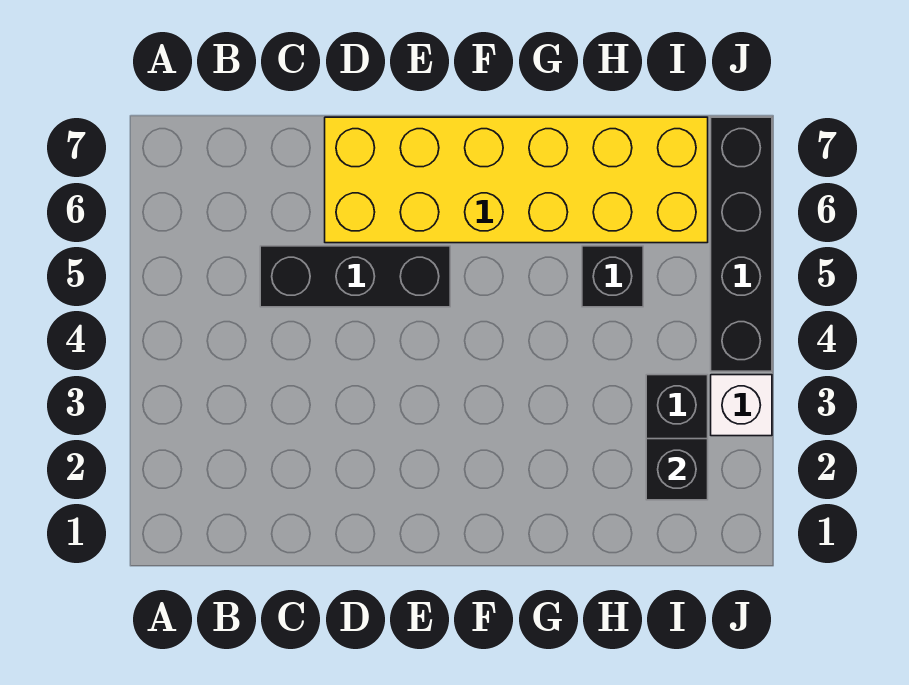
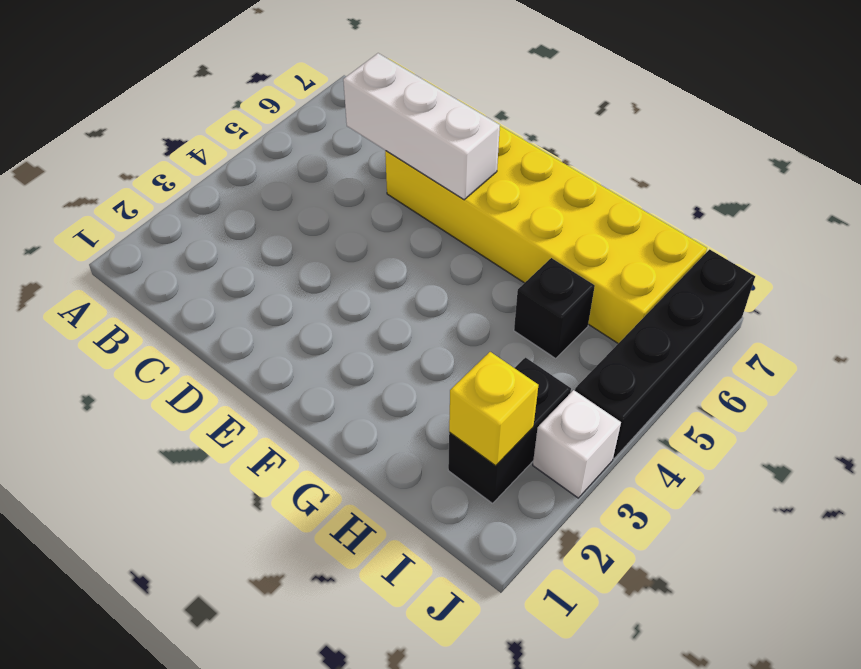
black 1x3 brick [260,246,450,307] -> none
none -> white 1x3 brick [343,53,500,200]
black 1x1 brick [646,439,708,500] -> yellow 1x1 brick [449,352,538,466]

